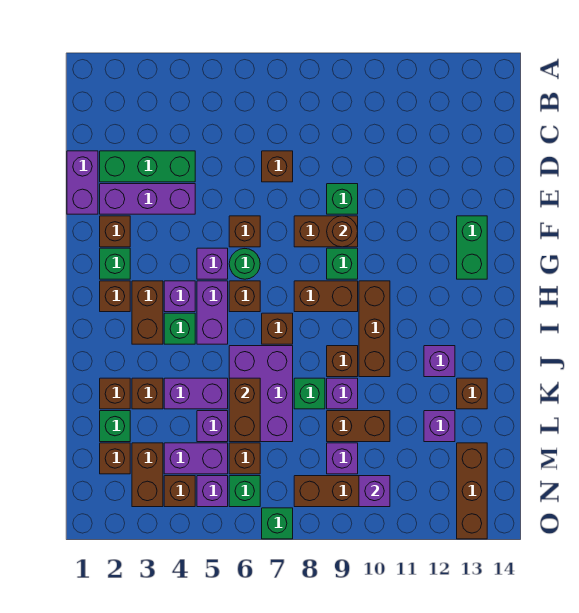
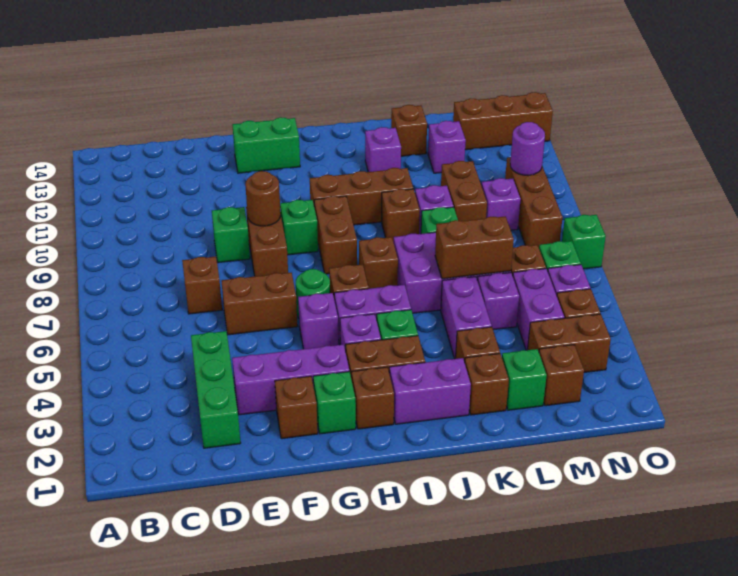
purple 1x2 brick [67,151,98,214] -> purple 1x2 brick moved to [389,358,471,424]
purple 1x3 brick [100,184,195,214] -> purple 1x3 brick turned to [232,344,349,415]
brown 1x1 brick [229,216,260,247] -> brown 1x2 brick [221,273,297,335]
purple 1x1 brick [359,476,390,507] -> purple 1x1 round brick [510,122,545,175]

